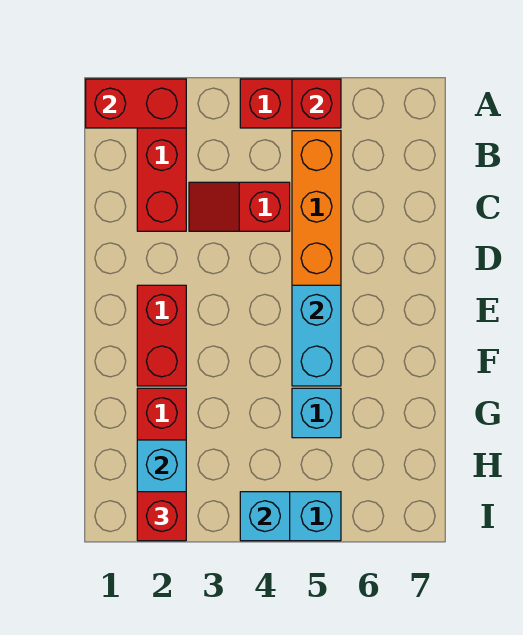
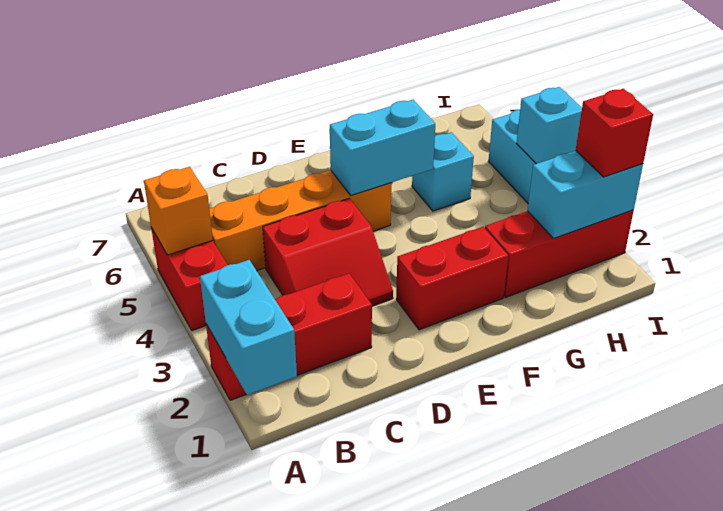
red 1x2 brick [86,79,186,128] -> cyan 1x2 brick [200,260,297,395]
red 1x1 brick [292,79,341,128] -> orange 1x1 brick [144,167,213,255]
red 1x2 slope [189,182,290,231] -> red 2x2 slope [263,198,393,306]

